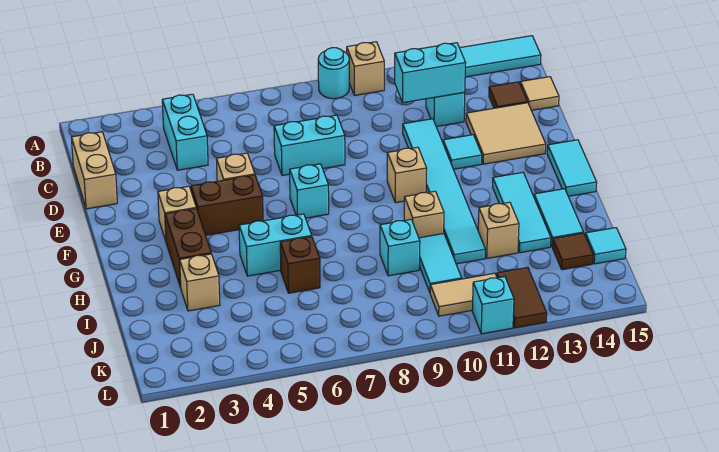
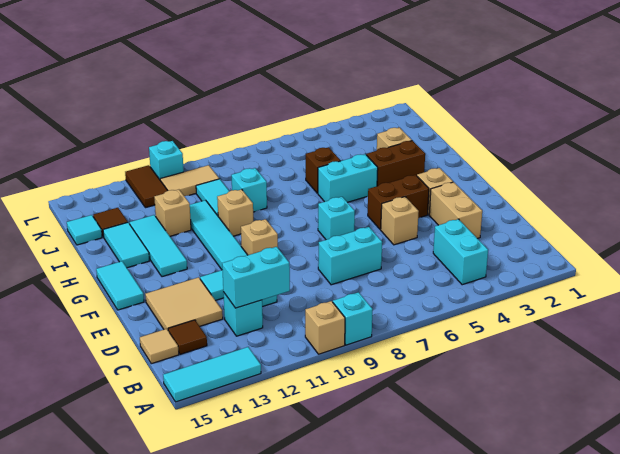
cyan 1x1 round brick [318,48,349,99] -> cyan 1x1 brick [333,292,373,345]
tan 1x2 brick [71,132,117,209] -> tan 1x2 brick moved to [429,182,482,239]
brown 1x2 brick [165,209,211,288] -> brown 1x2 brick turned to [366,141,425,186]

